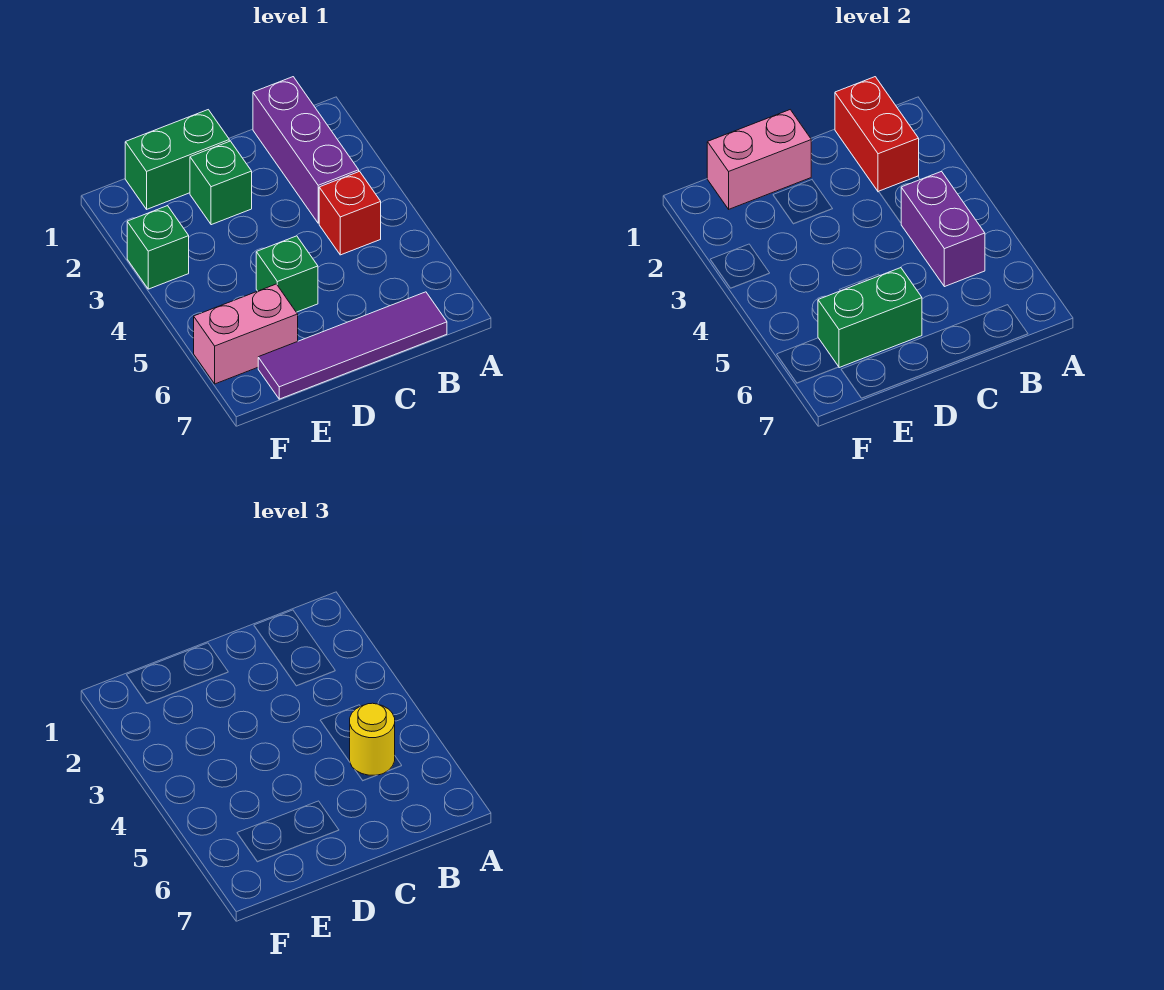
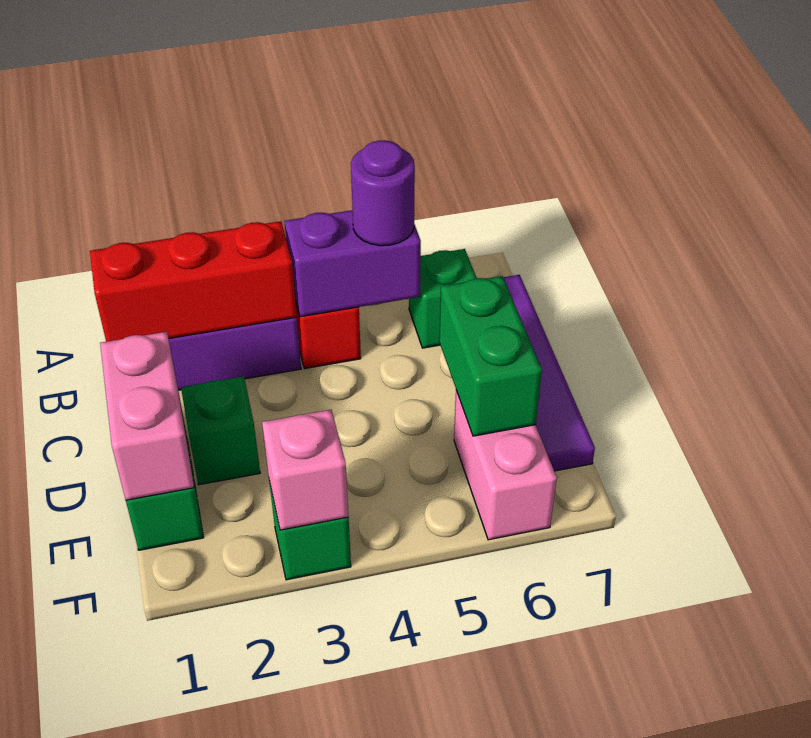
red 1x2 brick [835,77,919,192] -> red 1x3 brick [90,221,297,342]
yellow 1x1 round brick [350,703,395,775] -> purple 1x1 round brick [351,140,415,246]
green 1x1 brick [256,236,318,312] -> green 1x1 brick moved to [409,249,477,348]
none -> pink 1x1 brick [262,410,348,530]

